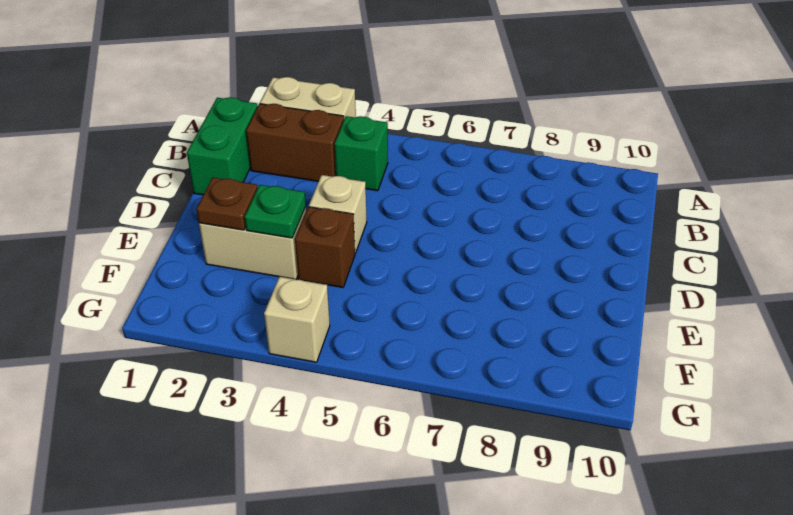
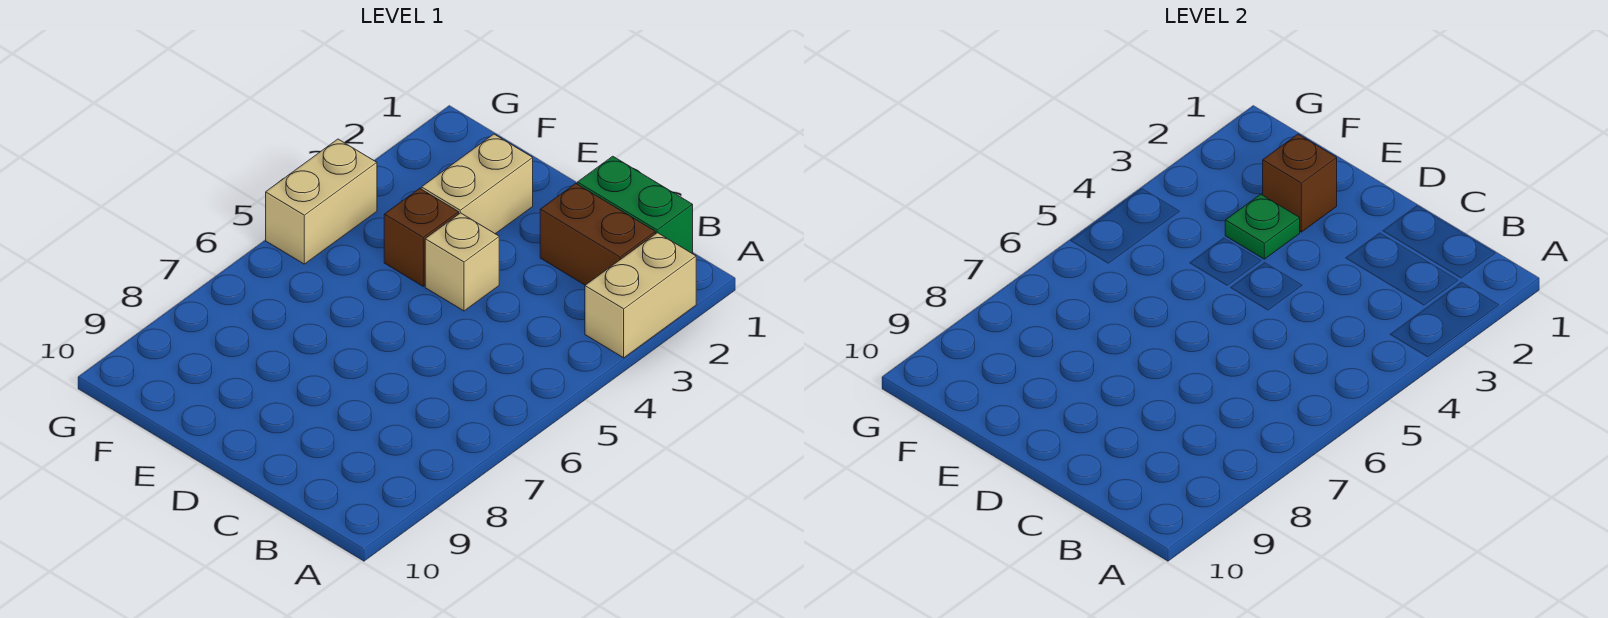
brown 1x2 brick [246,104,344,181] -> brown 1x2 brick turned to [540,183,655,285]
green 1x1 brick [334,116,388,191] -> none
brown 1x1 plate [196,178,258,230] -> brown 1x1 brick [1263,134,1337,232]
tan 1x1 brick [264,277,330,362] -> tan 1x2 brick [266,139,377,264]

